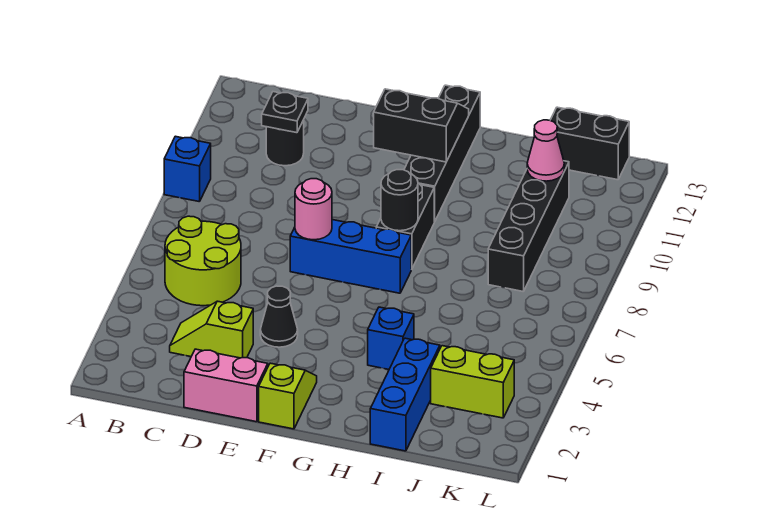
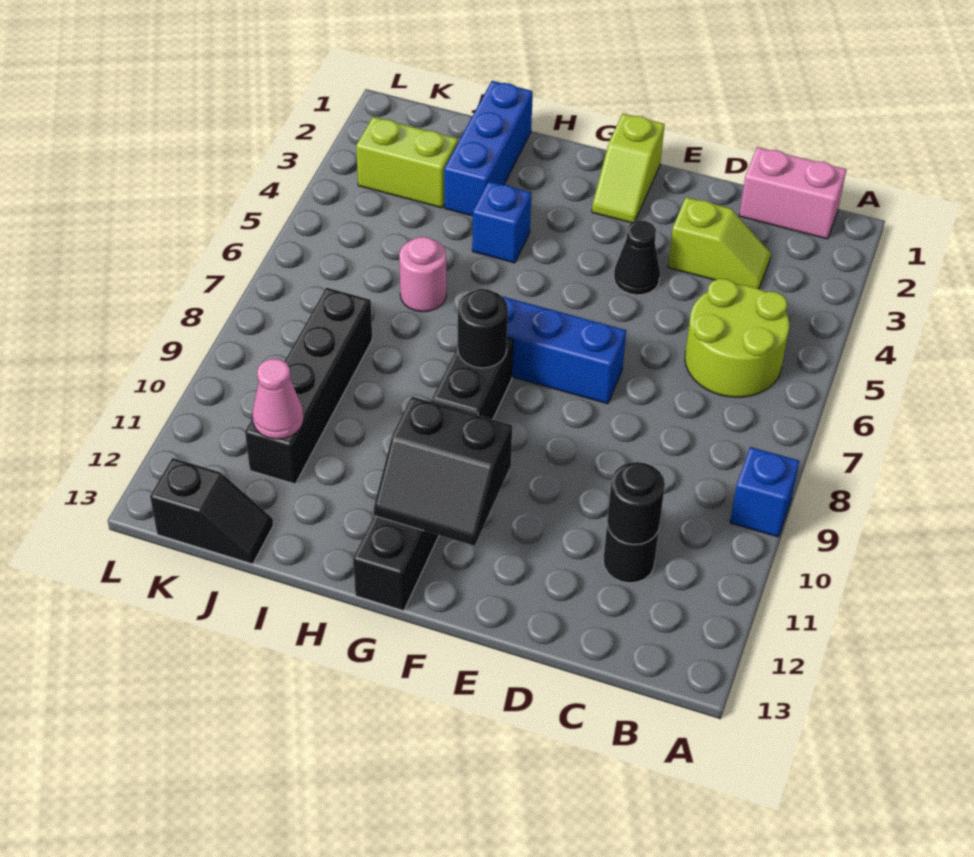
black 1x1 plate [262,92,308,133] -> black 1x1 round brick [607,462,665,544]
pink 1x2 brick [184,349,268,422] -> pink 1x2 brick moved to [739,147,846,239]
pink 1x1 round brick [295,179,332,240] -> pink 1x1 round brick moved to [399,237,446,312]
black 1x2 brick [550,107,629,180] -> black 1x2 slope [150,458,273,564]

